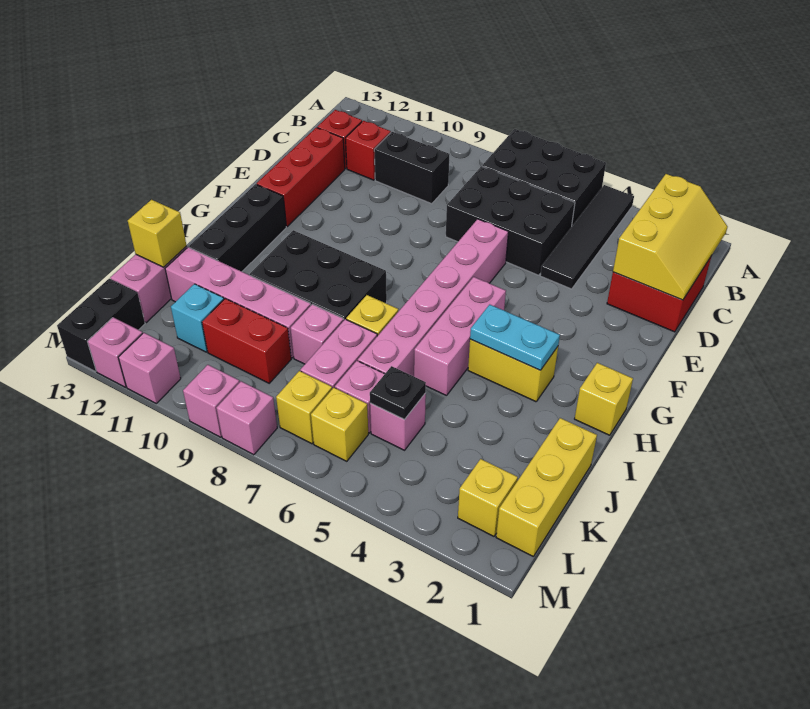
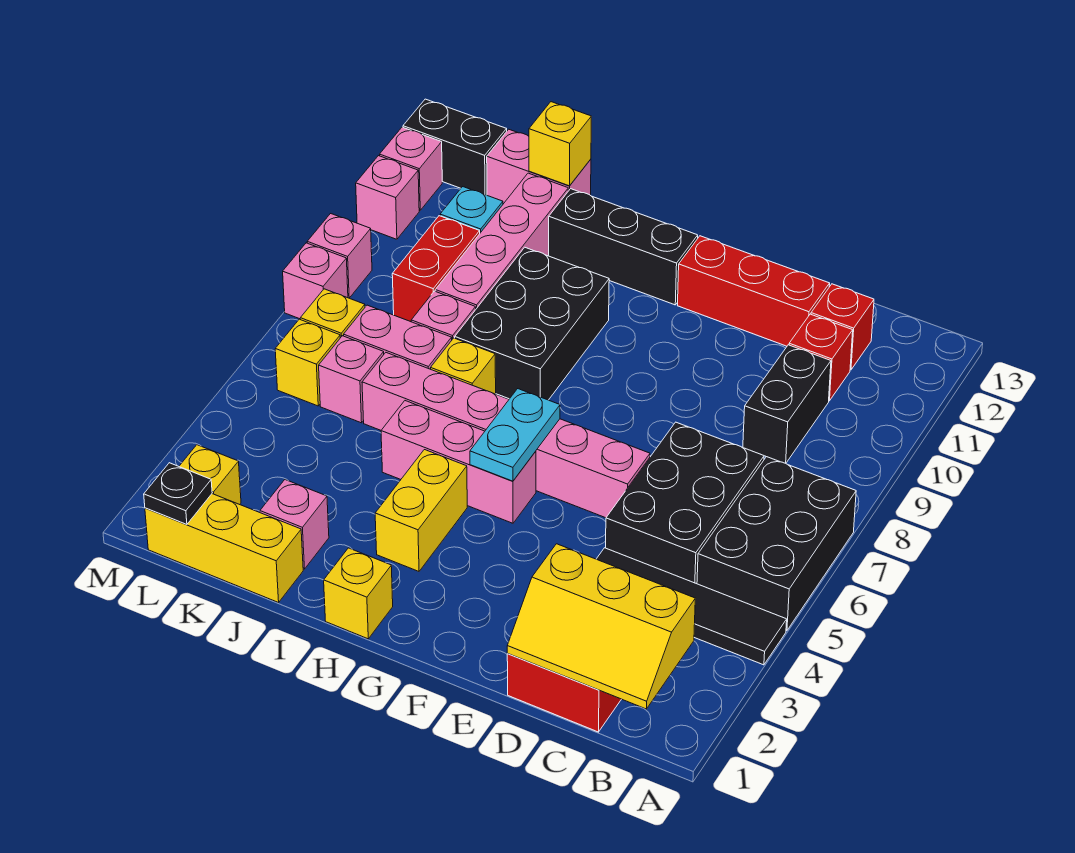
cyan 1x2 plate [470,305,560,370] -> cyan 1x2 plate moved to [470,389,560,481]
pink 1x1 brick [370,393,426,450] -> pink 1x1 brick moved to [260,480,329,569]
black 1x1 plate [370,366,426,420] -> black 1x1 plate moved to [144,463,212,524]

